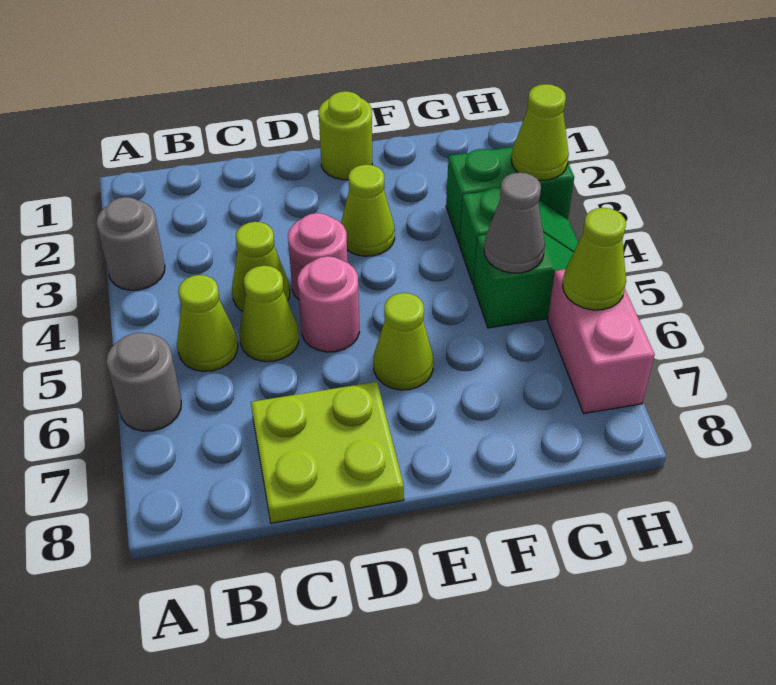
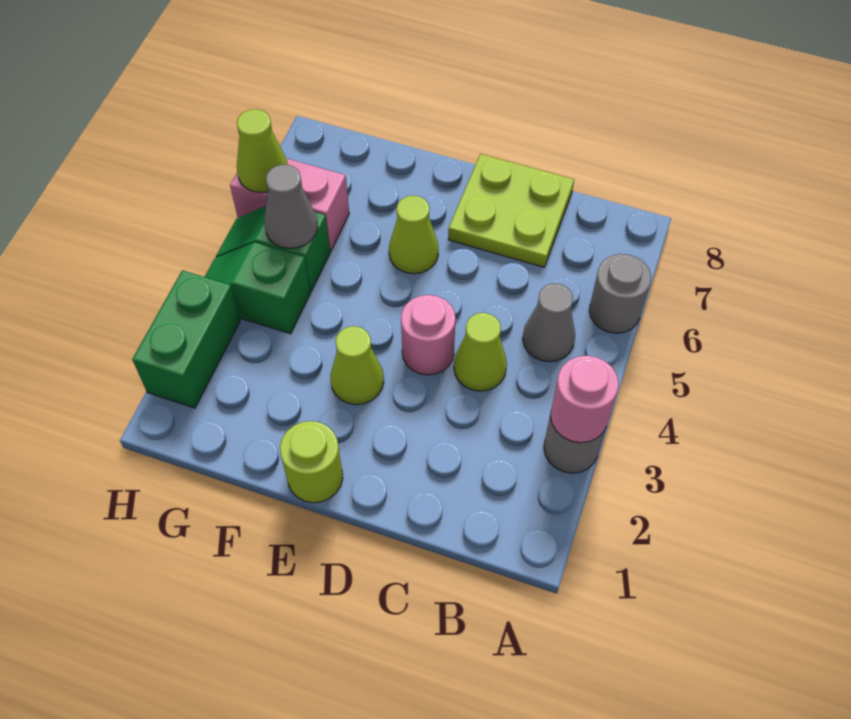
lime 1x1 cone [177,275,238,371] -> grey 1x1 cone [523,284,575,362]
lime 1x1 cone [239,266,299,362] -> none
pink 1x1 round brick [298,256,359,352] -> pink 1x1 round brick moved to [550,356,619,443]
green 1x2 brick [446,147,574,243] -> green 1x2 brick turned to [132,270,240,408]
lime 1x1 cone [511,84,569,180] -> none
pink 1x2 brick [548,269,655,413] -> pink 1x2 brick turned to [230,158,349,251]

